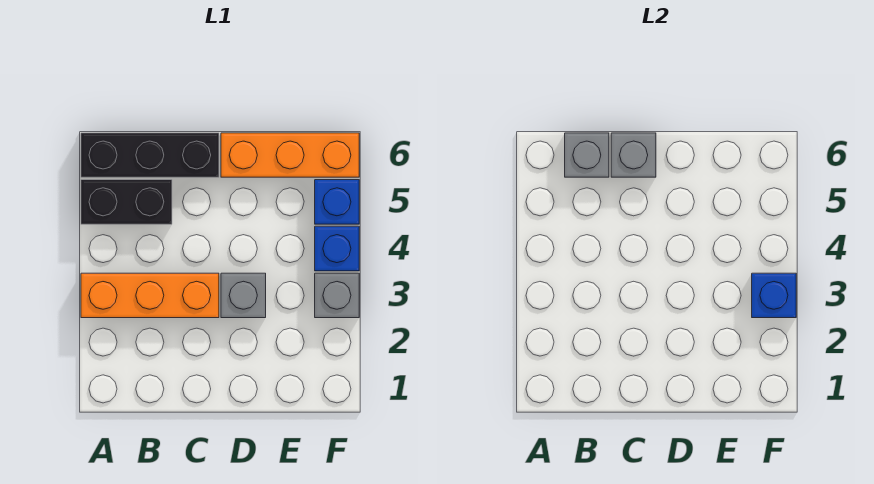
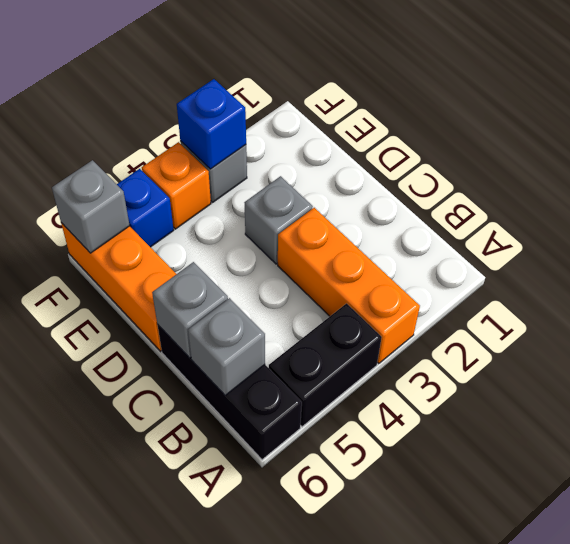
black 1x2 brick [81,180,172,224] -> black 1x2 brick turned to [269,303,382,427]
blue 1x1 brick [315,226,359,271] -> orange 1x1 brick [142,142,211,229]
none -> grey 1x1 brick [52,160,130,253]

